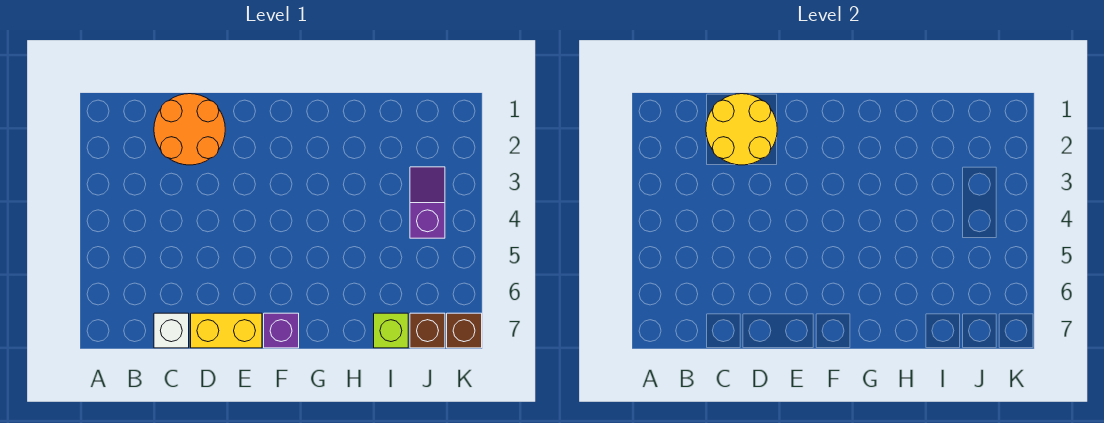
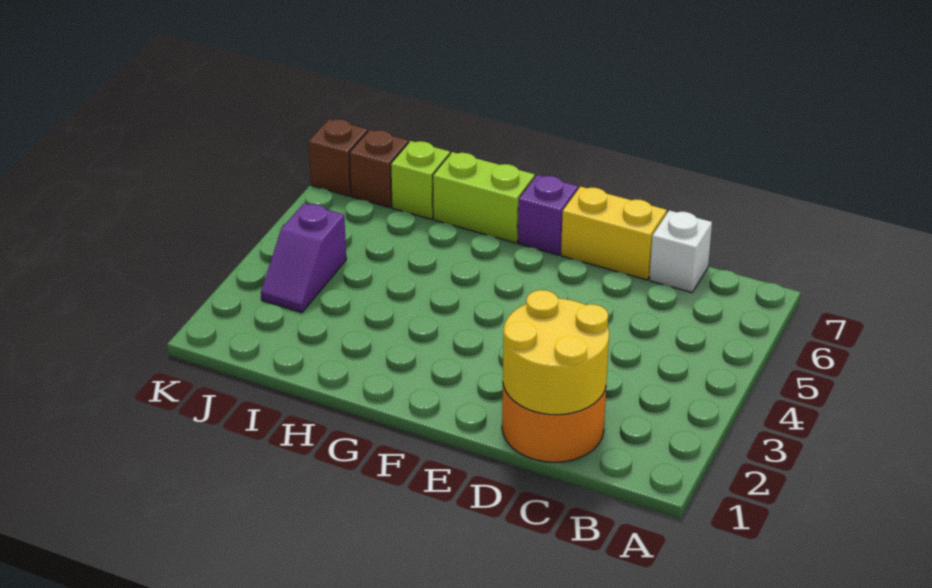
none -> lime 1x2 brick [433,152,535,243]

